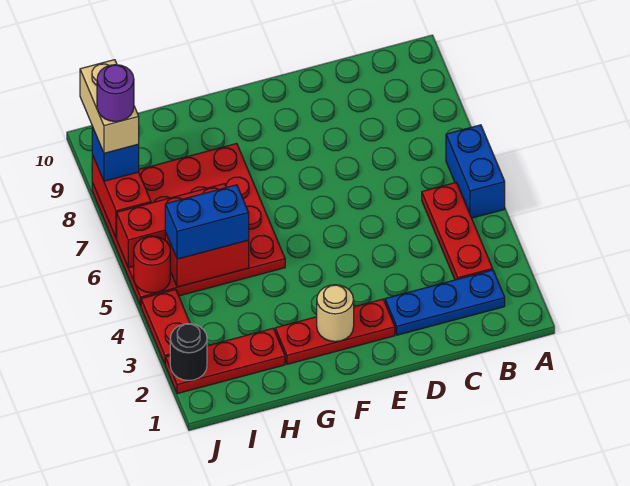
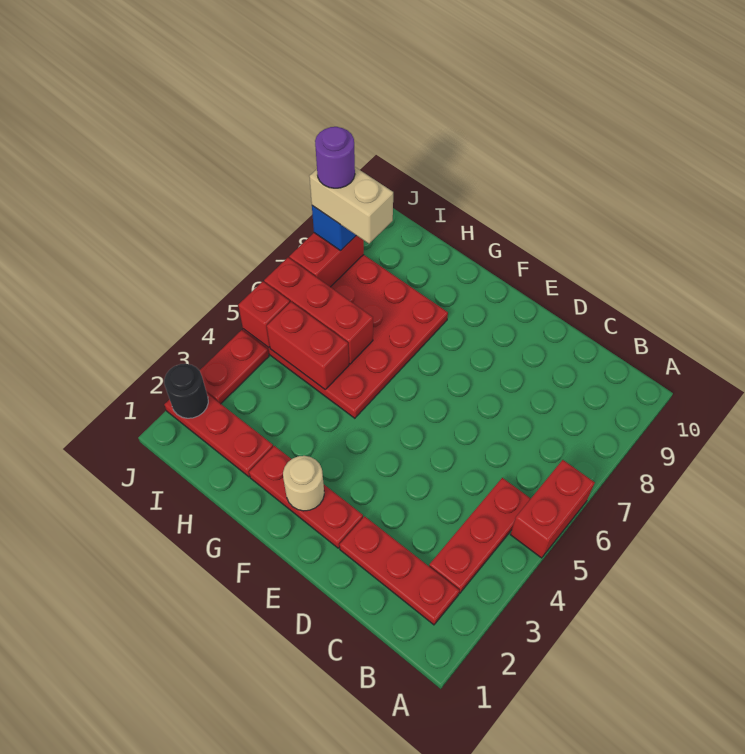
blue 1x2 brick [446,125,505,218] -> red 1x2 brick [510,460,595,558]
blue 1x3 plate [385,270,505,335] -> red 1x3 plate [340,516,459,625]
blue 1x2 brick [165,185,249,259] -> none
red 1x1 round brick [134,236,170,293] -> red 1x1 brick [238,281,290,348]
tan 1x2 brick [80,60,139,153] -> tan 1x2 brick turned to [310,167,393,244]

